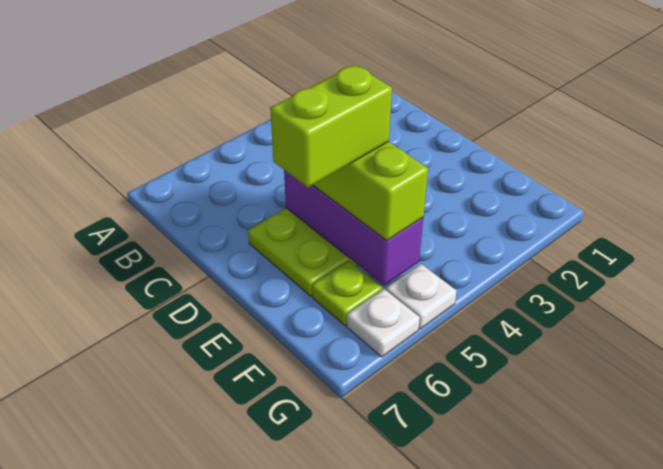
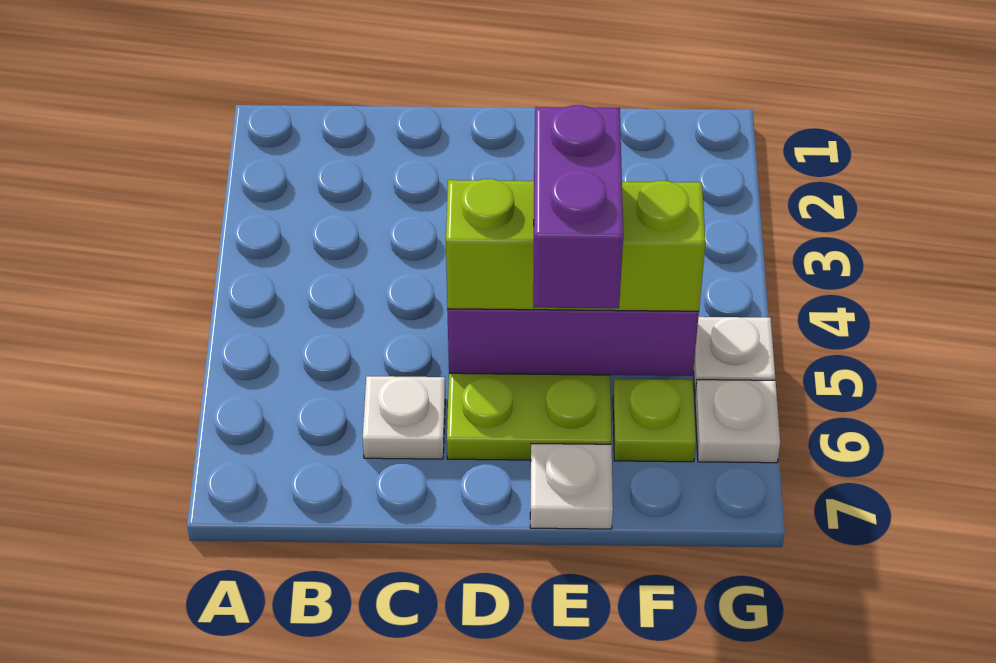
none -> white 1x1 plate [363,376,445,459]
lime 1x2 brick [270,65,392,188] -> purple 1x2 brick [533,105,623,308]
none -> white 1x1 plate [530,443,613,529]

